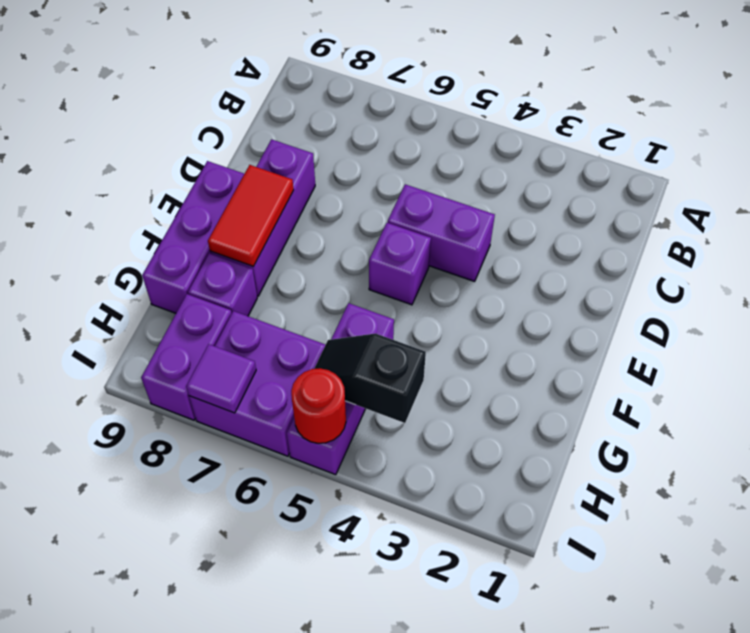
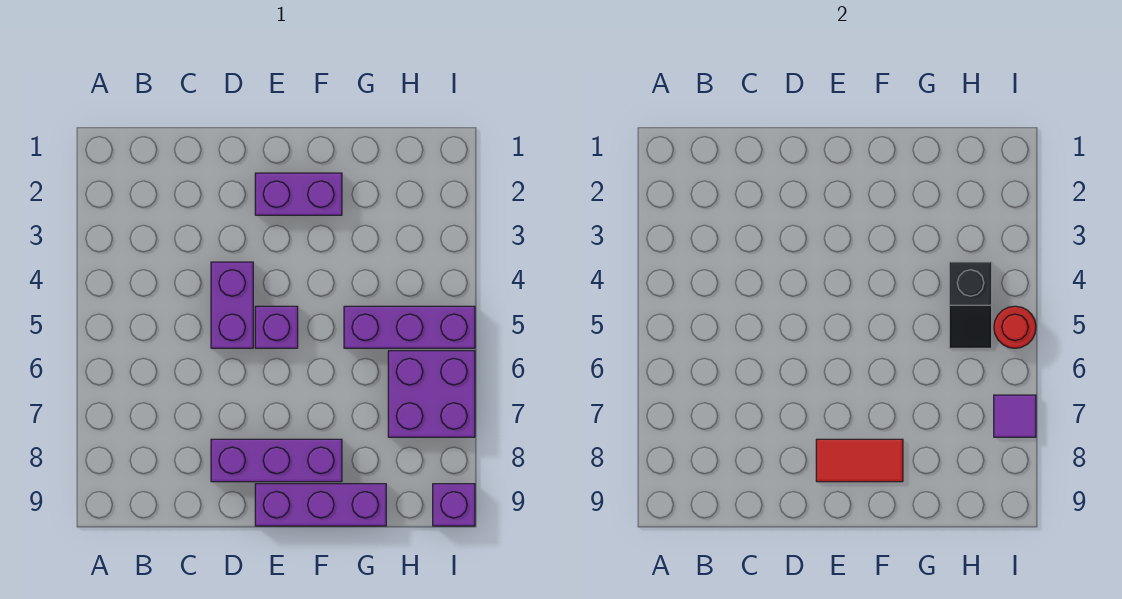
purple 1x1 brick [188,253,257,316] -> purple 1x1 brick moved to [433,484,475,526]
purple 1x2 brick [141,294,232,420] -> purple 1x2 brick moved to [255,173,342,215]

